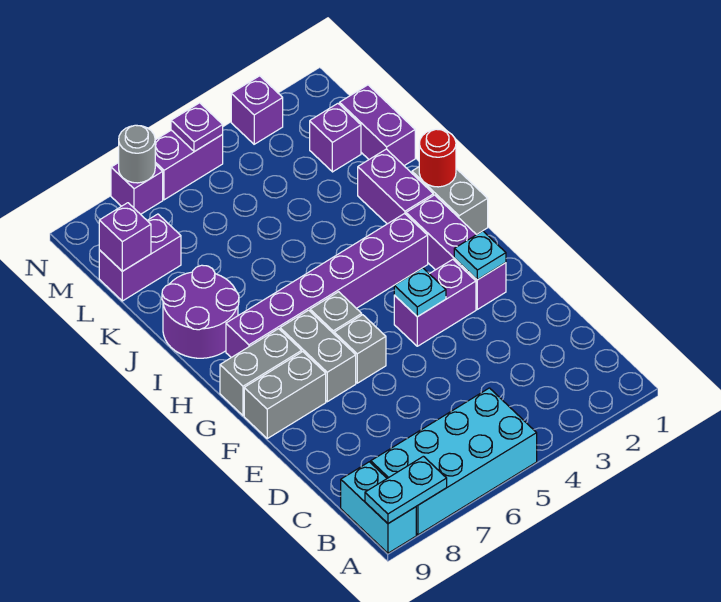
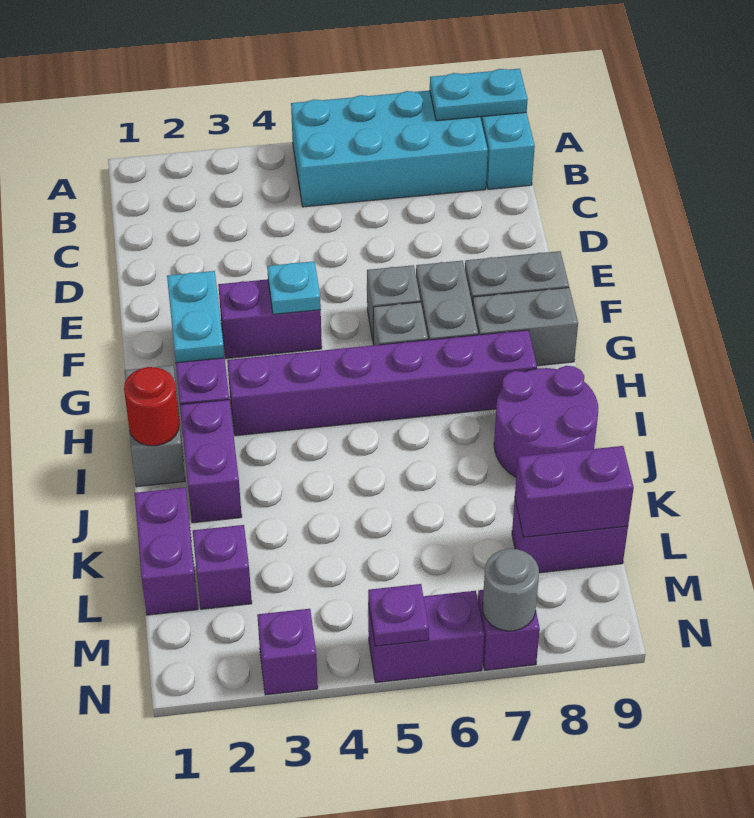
cyan 1x1 plate [454,231,506,280] -> cyan 1x2 plate [167,271,225,363]
purple 1x1 brick [99,203,151,271] -> purple 1x2 brick [515,446,634,537]

